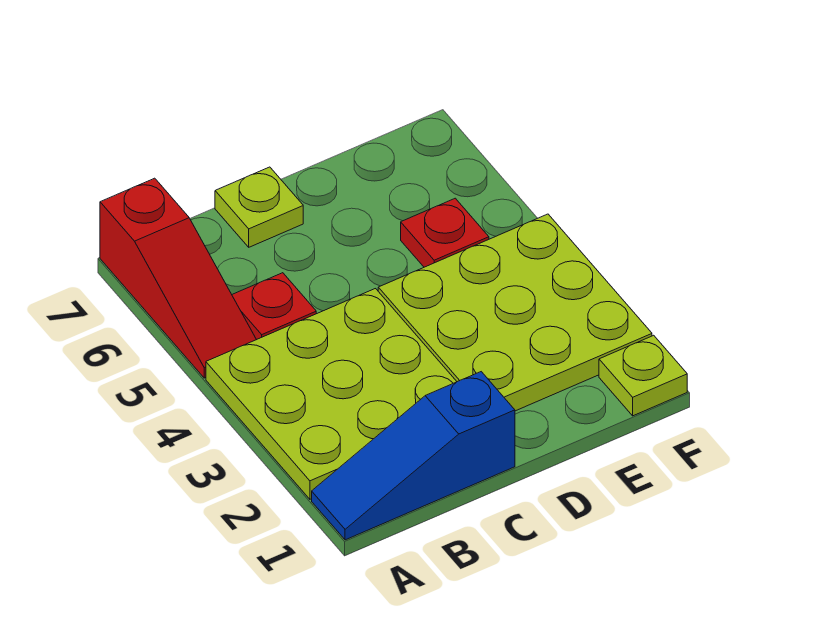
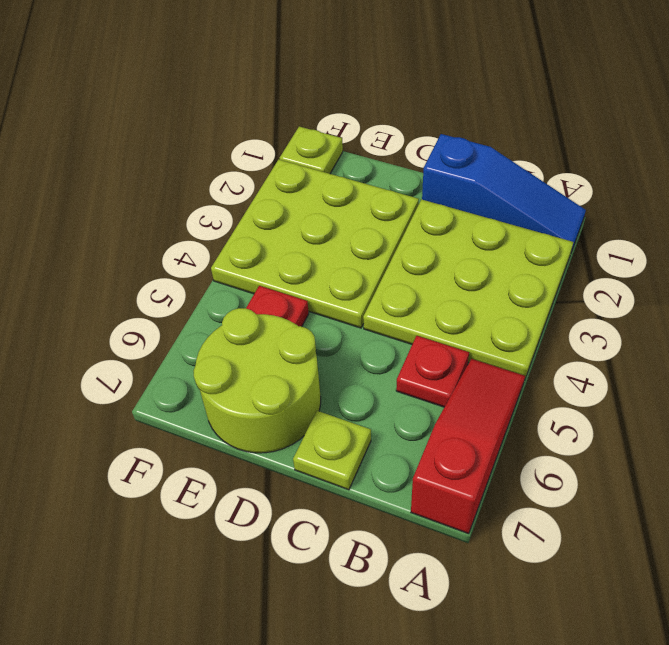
none -> lime 2x2 round brick [194,308,321,453]

